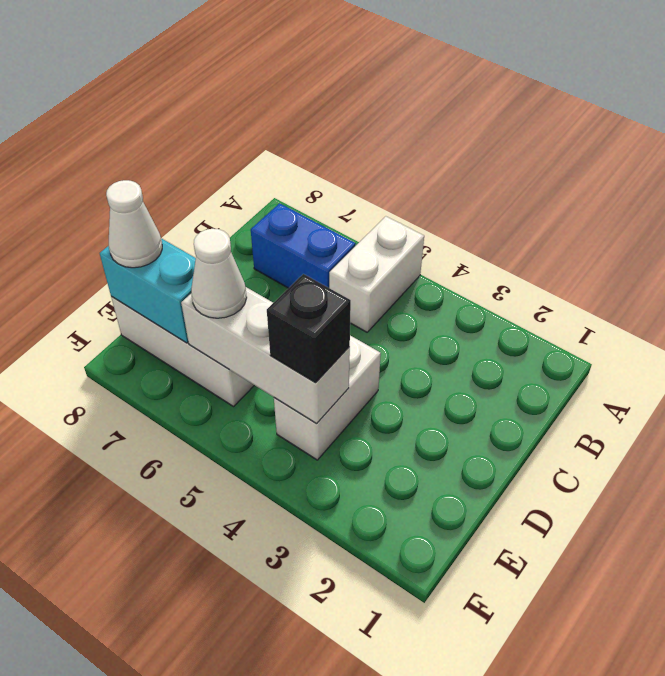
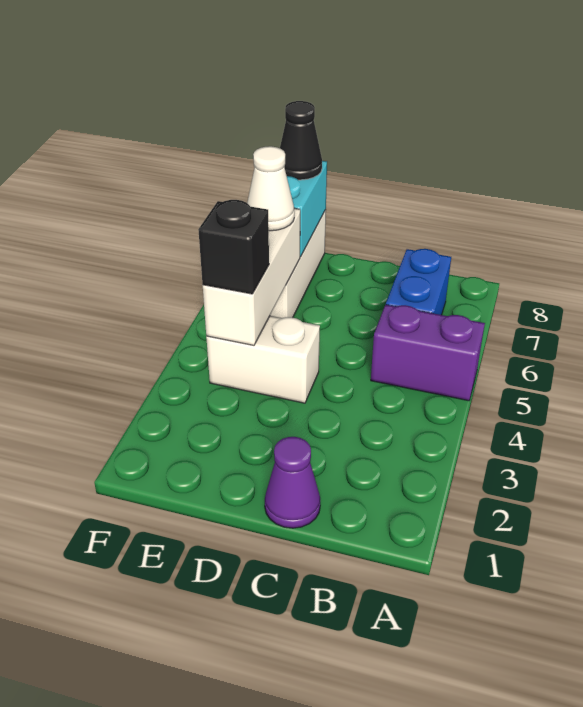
white 1x2 brick [329,216,424,332] -> purple 1x2 brick [371,305,485,401]
none -> purple 1x1 cone [265,437,320,528]
white 1x1 cone [106,180,162,268] -> black 1x1 cone [280,101,322,180]

